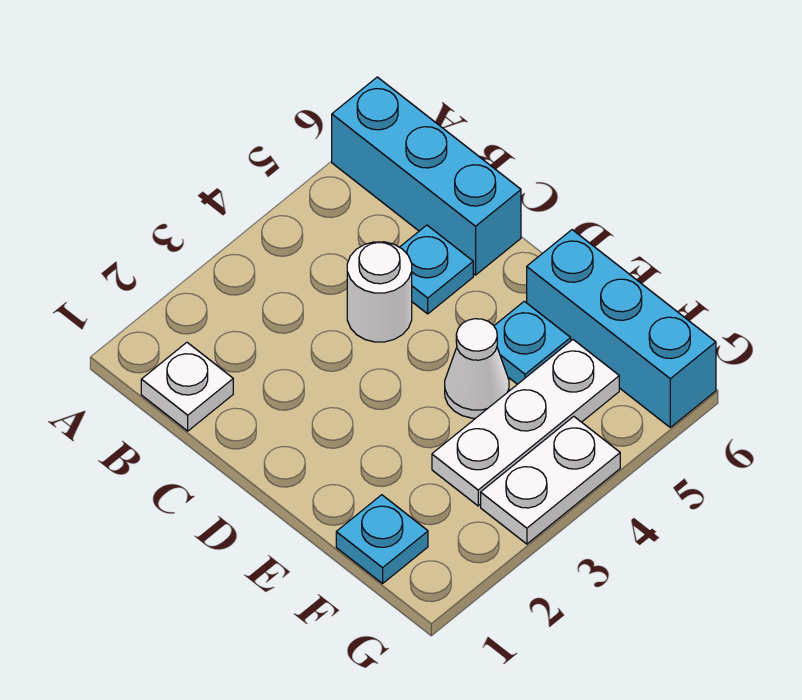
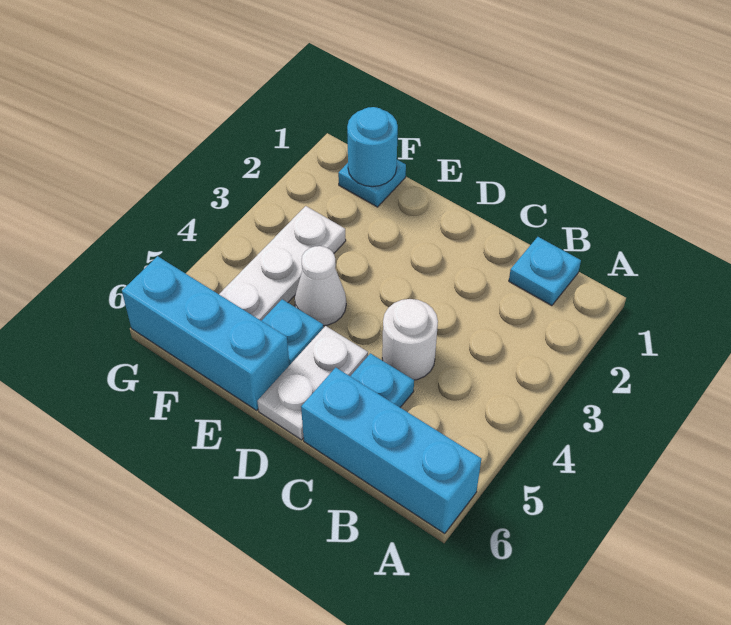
white 1x1 plate [141,343,233,431] -> cyan 1x1 plate [509,237,581,306]
none -> cyan 1x1 round brick [347,107,398,187]
white 1x2 plate [481,417,620,544] -> white 1x2 plate moved to [257,326,368,440]

